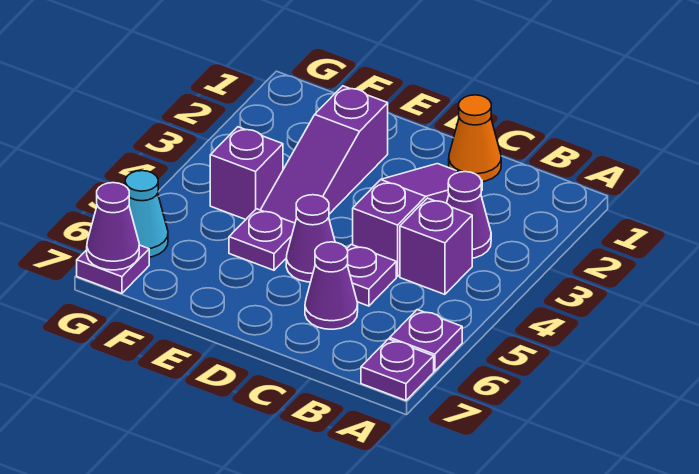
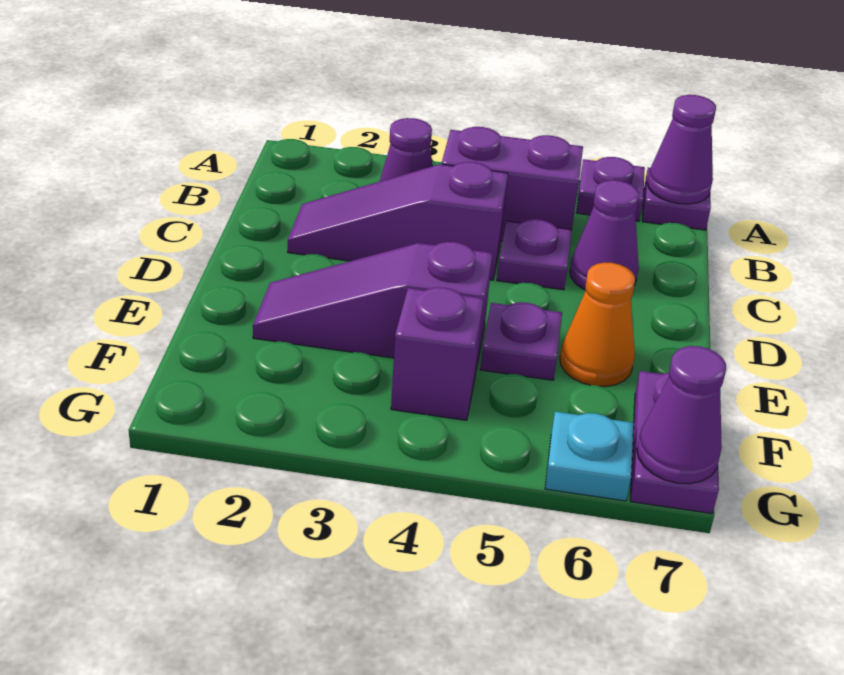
purple 1x1 brick [400,198,472,294] -> purple 1x2 brick [442,127,583,241]
orange 1x1 cone [449,95,501,182] -> orange 1x1 cone moved to [560,263,635,387]
purple 1x1 cone [286,195,335,282] -> purple 1x1 cone moved to [647,95,716,204]
purple 1x3 slope [261,86,388,223] -> purple 1x3 slope turned to [253,242,493,369]
cyan 1x1 cone [125,171,168,257] -> cyan 1x1 plate [545,412,634,501]
purple 1x1 plate [77,245,149,293] -> purple 1x2 plate [630,371,719,514]

